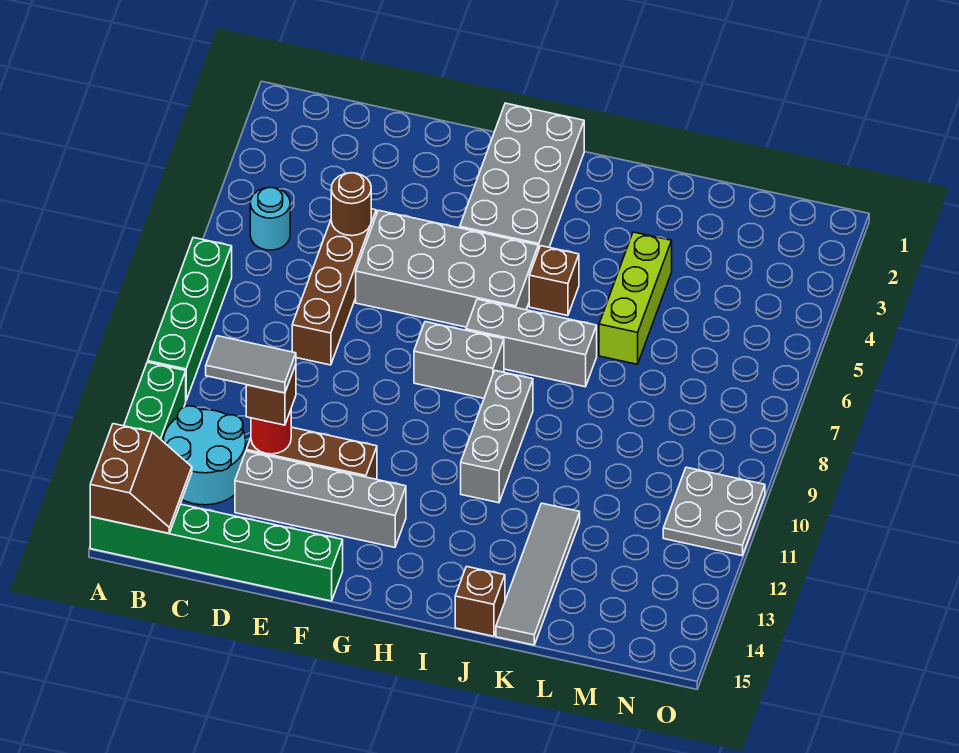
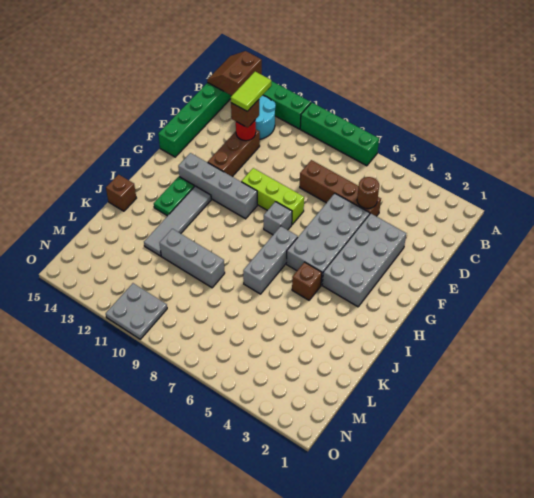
brown 2x2 slope [90,424,192,533] -> brown 2x2 slope turned to [207,51,262,96]
cyan 1x1 round brick [250,188,290,250] -> none
grey 1x2 tile [206,336,296,393] -> lime 1x2 tile [231,72,271,111]
grey 1x4 brick [235,451,406,547] -> grey 1x4 brick turned to [178,153,257,219]
grey 2x4 brick [460,103,584,250] -> grey 2x4 brick turned to [322,213,406,307]
grey 1x2 brick [414,322,504,398] -> grey 1x1 brick [264,202,292,235]
none -> green 1x2 plate [154,177,194,216]
grey 1x3 brick [461,371,533,503] -> grey 1x3 brick moved to [160,229,225,288]
lime 1x3 brick [599,232,672,364] -> lime 1x3 brick moved to [241,168,304,224]
grey 1x4 tile [496,503,580,645] -> grey 1x4 tile turned to [144,186,211,256]

